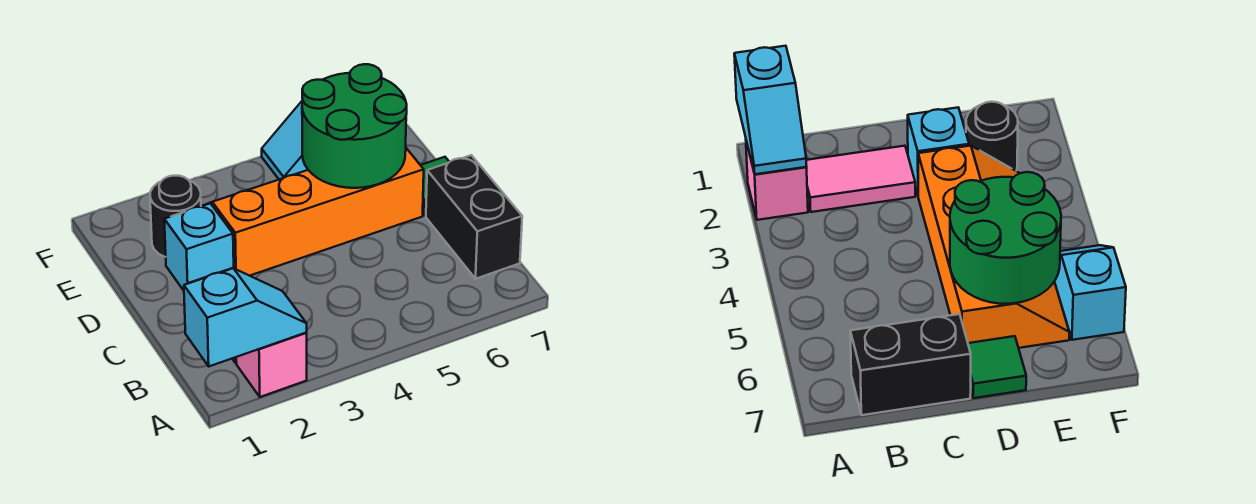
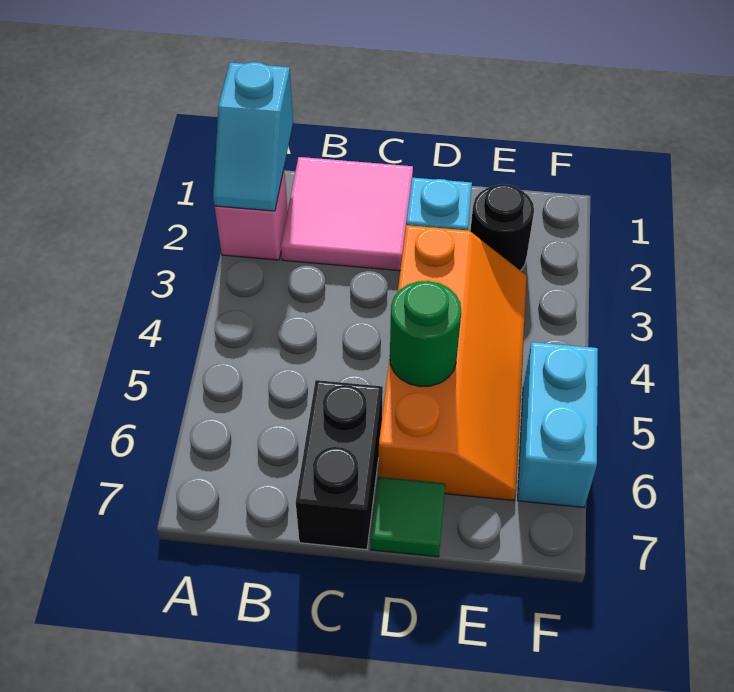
pink 1x2 tile [806,146,915,212] -> pink 2x2 tile [281,157,413,271]
black 1x2 brick [426,155,522,279] -> black 1x2 brick turned to [296,380,383,550]
green 2x2 round brick [302,64,407,188] -> green 1x1 round brick [390,281,461,387]
cyan 1x2 slope [262,100,308,179] -> cyan 1x2 brick [518,342,598,507]

